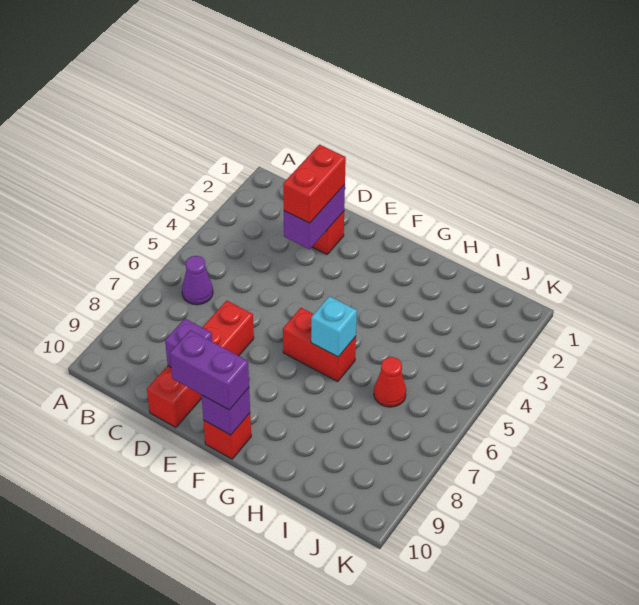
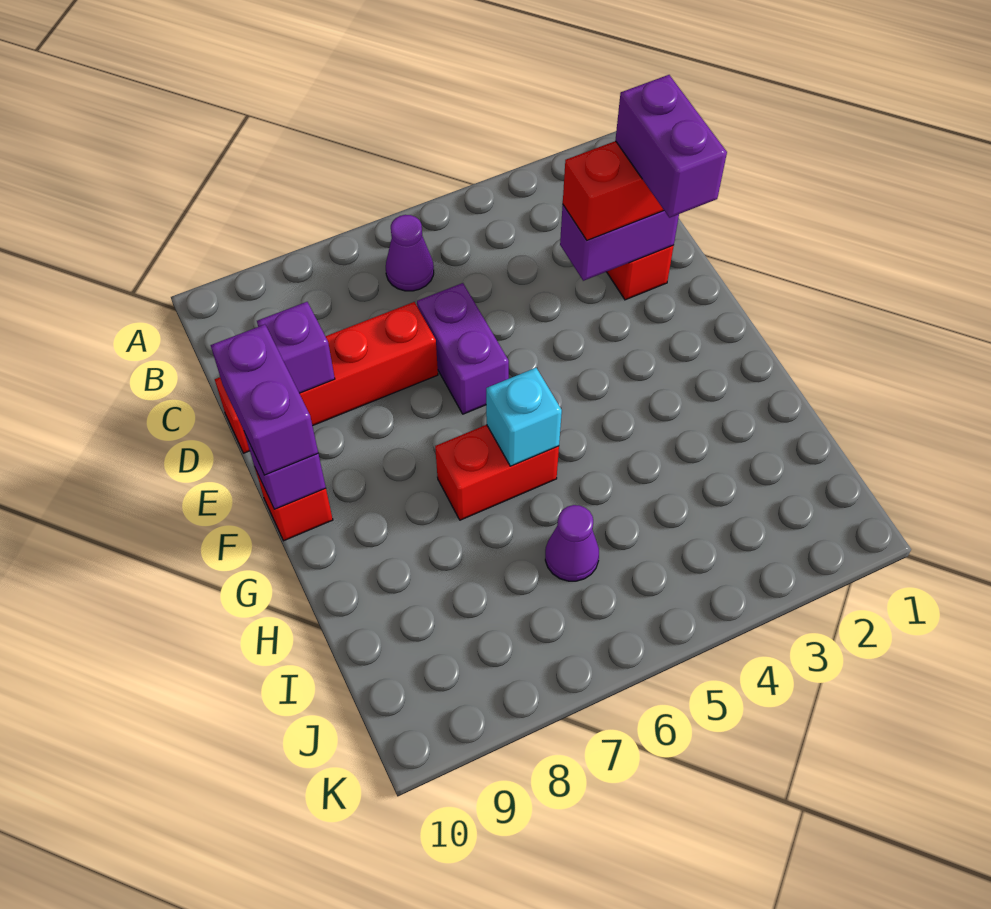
none -> purple 1x2 brick [615,75,727,218]
none -> purple 1x2 brick [417,283,509,414]
red 1x2 brick [283,308,356,381] -> red 1x2 brick turned to [435,425,559,520]
red 1x1 cone [374,357,406,407] -> purple 1x1 cone [545,505,599,581]

